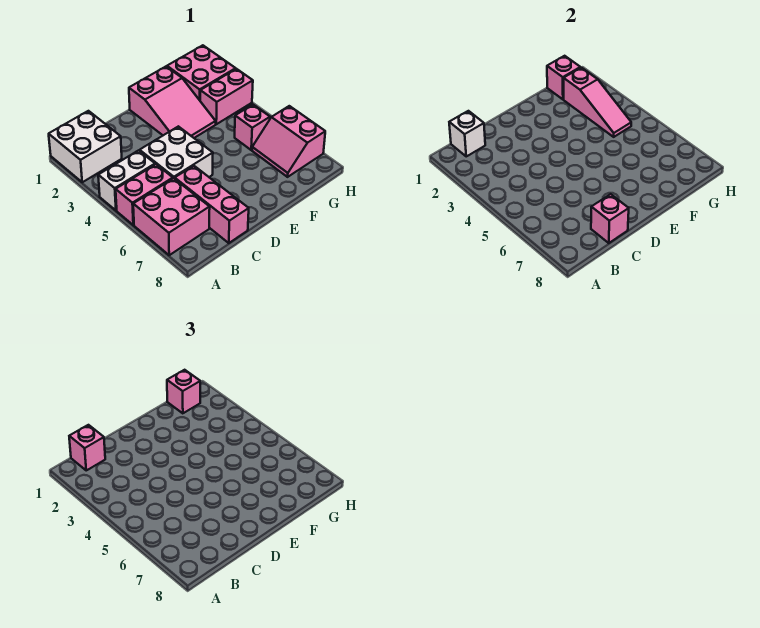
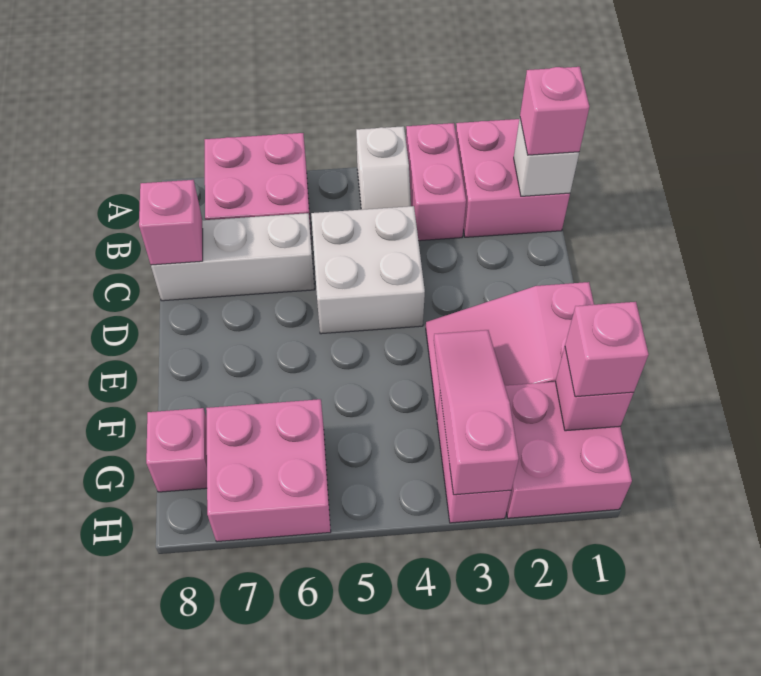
white 2x2 brick [49,111,122,182] -> pink 2x2 brick [456,119,570,237]
white 1x2 brick [98,151,155,210] -> white 1x2 slope [356,126,411,210]
pink 1x2 brick [116,164,173,225] -> pink 1x2 brick moved to [406,123,466,241]
pink 1x3 brick [175,166,249,243] -> white 1x3 brick [151,213,315,301]
pink 1x3 slope [564,68,631,137] -> pink 1x3 slope turned to [434,330,519,495]
pink 1x1 brick [235,105,270,150] -> pink 1x1 brick moved to [146,408,207,492]
pink 2x2 slope [252,106,325,177] -> pink 2x2 brick [206,399,331,542]

